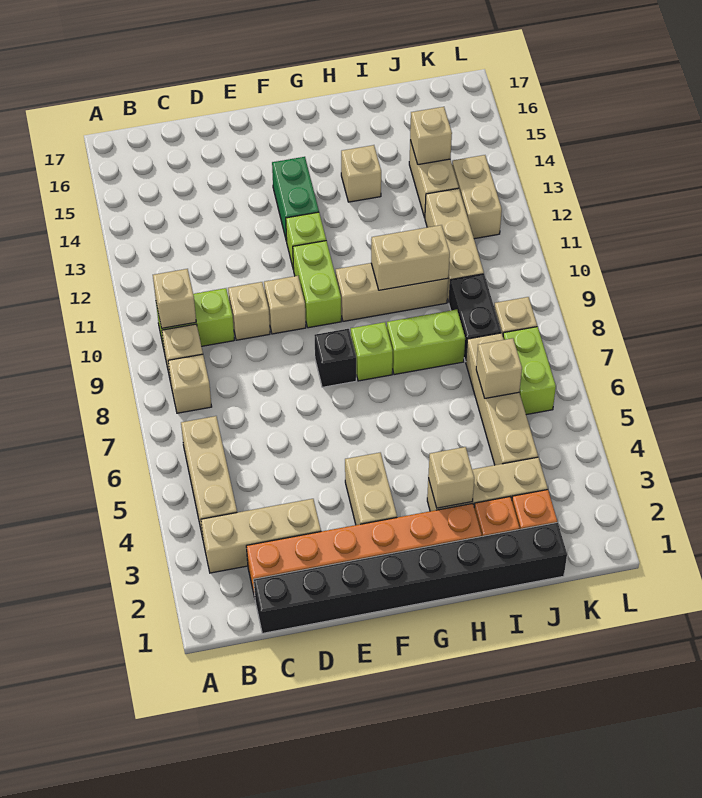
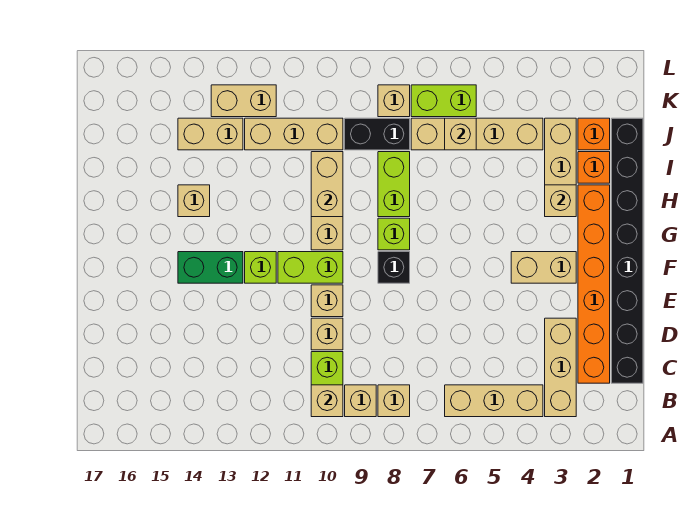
tan 1x1 brick [410,107,452,165] -> none

